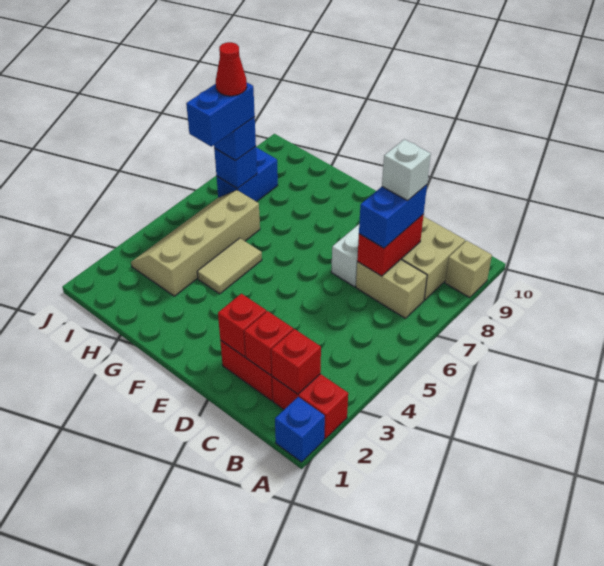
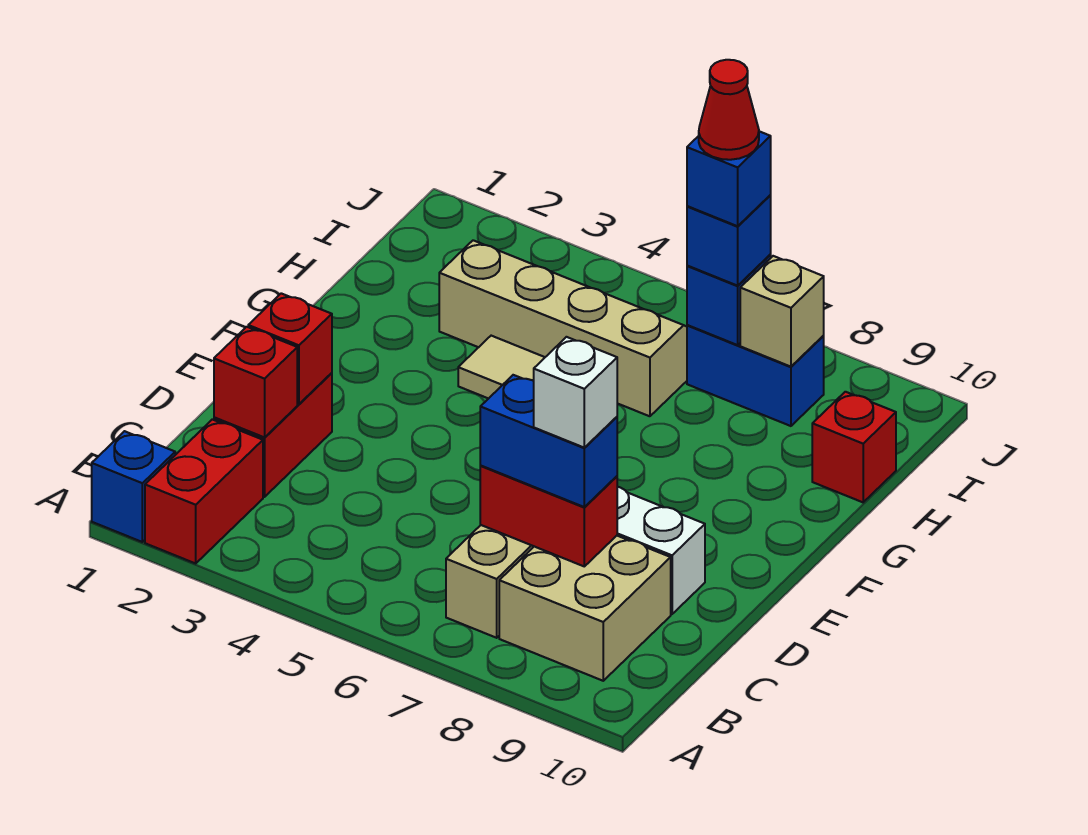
tan 1x1 brick [445,241,492,298] -> tan 1x1 brick moved to [740,256,824,367]
red 1x1 brick [271,329,321,394] -> red 1x1 brick moved to [812,392,896,502]
blue 1x2 brick [186,83,255,147] -> blue 1x1 brick [687,131,771,226]

